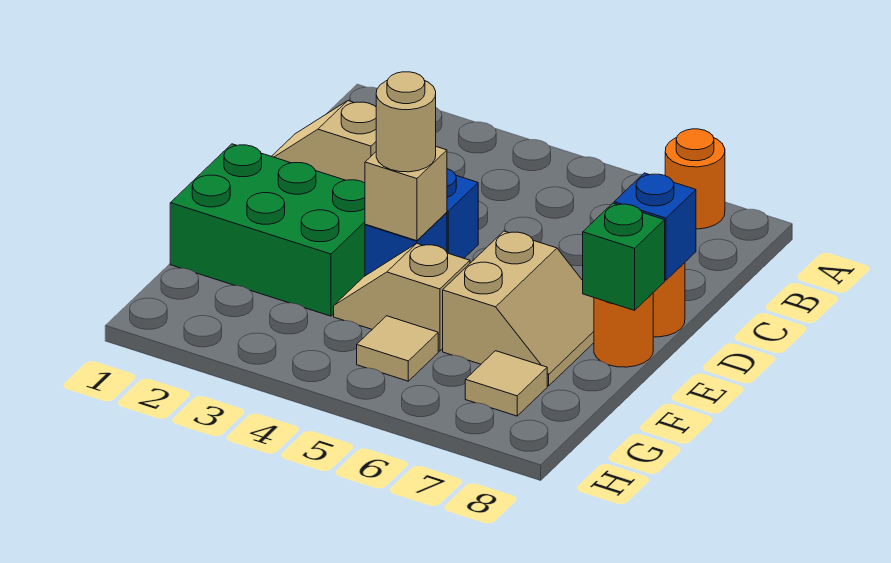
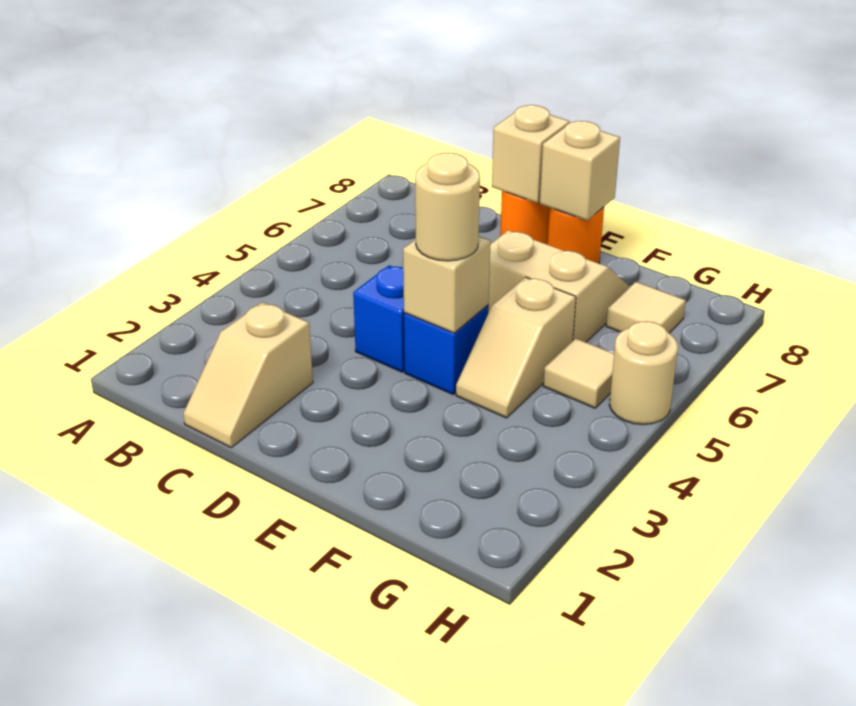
orange 1x1 round brick [665,129,725,229] -> none
blue 1x1 brick [614,173,696,280] -> tan 1x1 brick [492,105,570,203]
green 2x3 brick [170,144,365,316] -> none
green 1x1 brick [583,203,665,310] -> tan 1x1 brick [540,121,620,221]
none -> tan 1x1 round brick [609,321,678,425]

